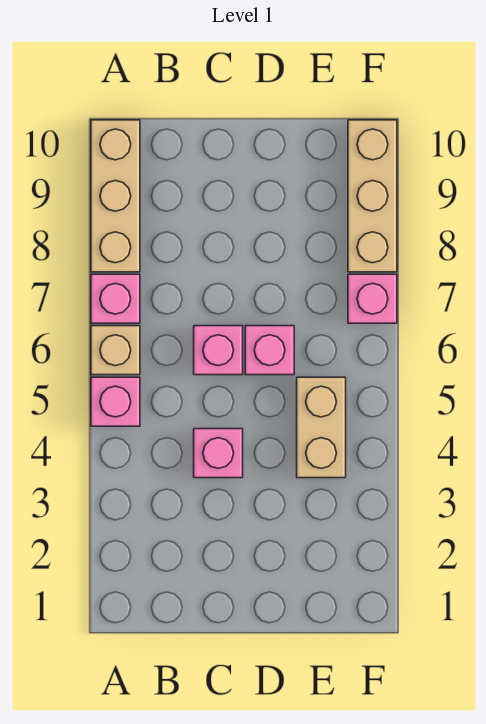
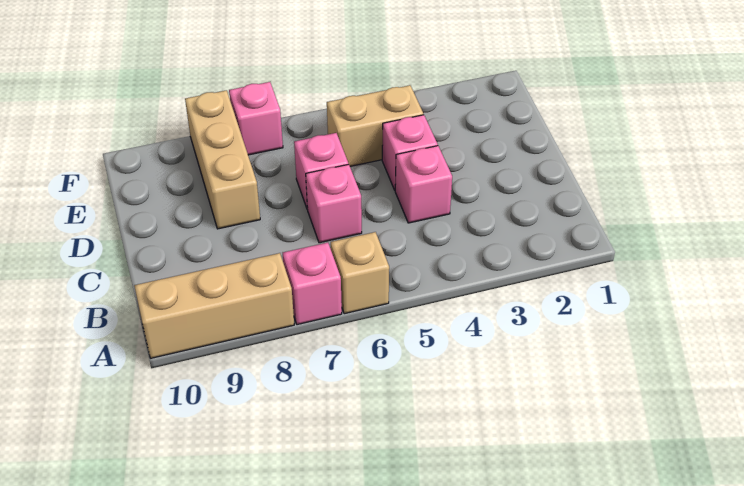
pink 1x1 brick [91,377,140,426] -> pink 1x1 brick moved to [382,115,438,190]
tan 1x3 brick [348,120,397,272] -> tan 1x3 brick turned to [185,90,260,229]

